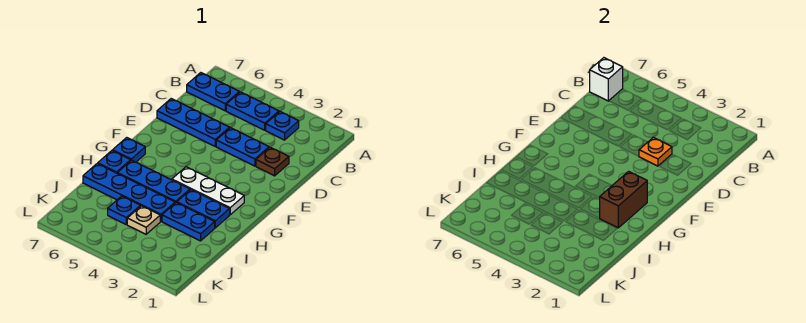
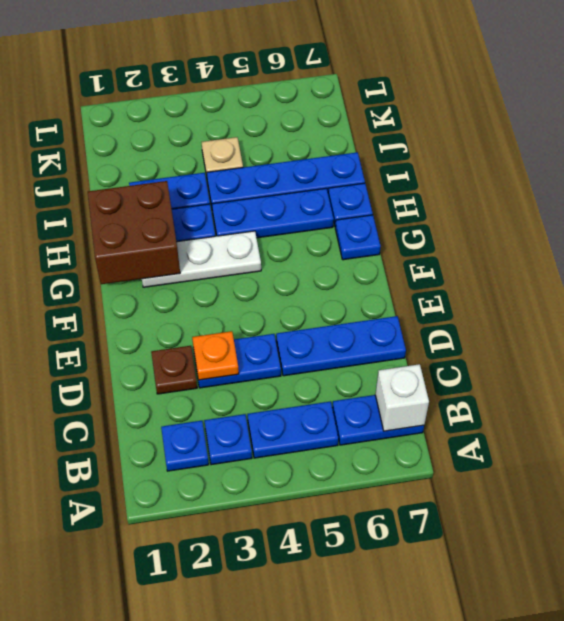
brown 1x2 brick [600,171,647,228] -> brown 2x2 brick [88,181,180,284]
blue 1x1 plate [108,196,141,224] -> blue 1x1 plate moved to [161,421,209,471]

